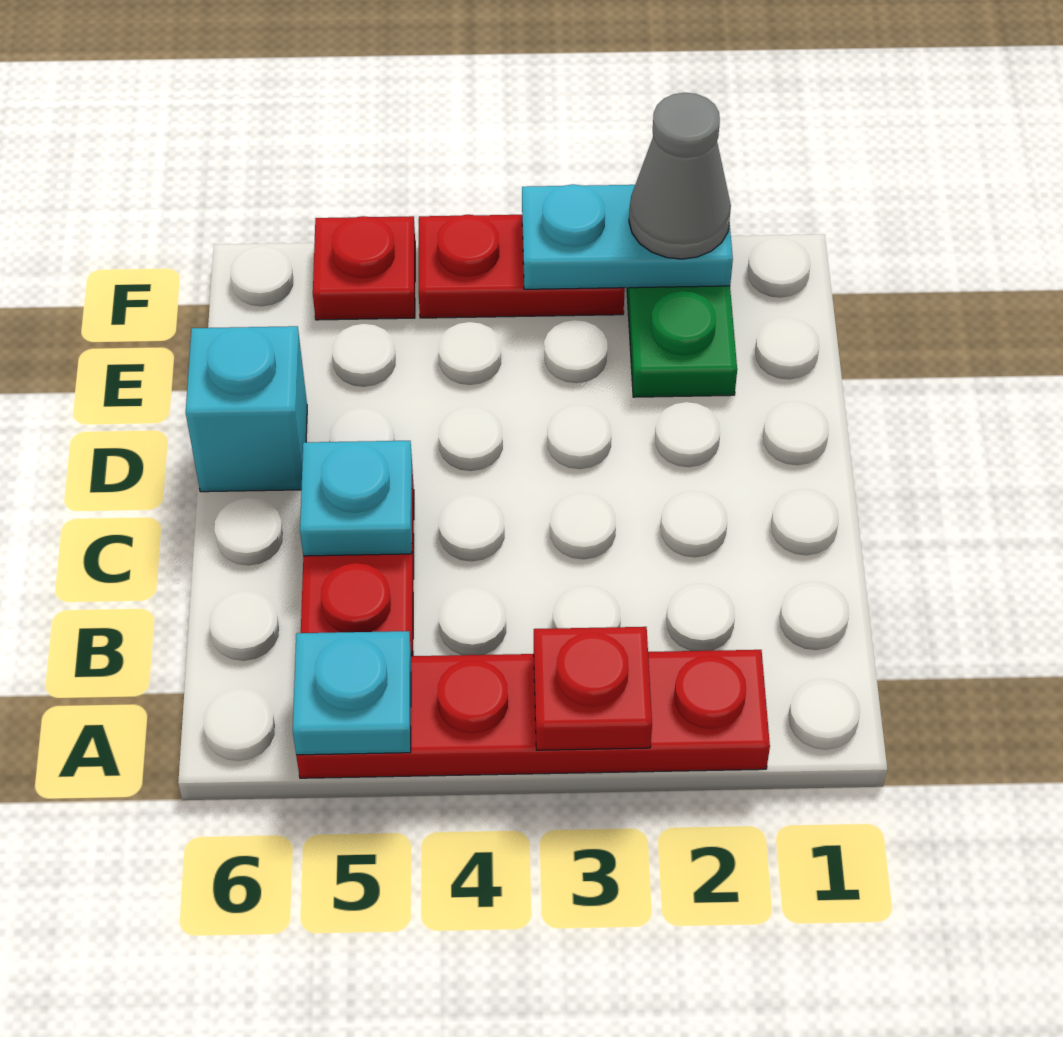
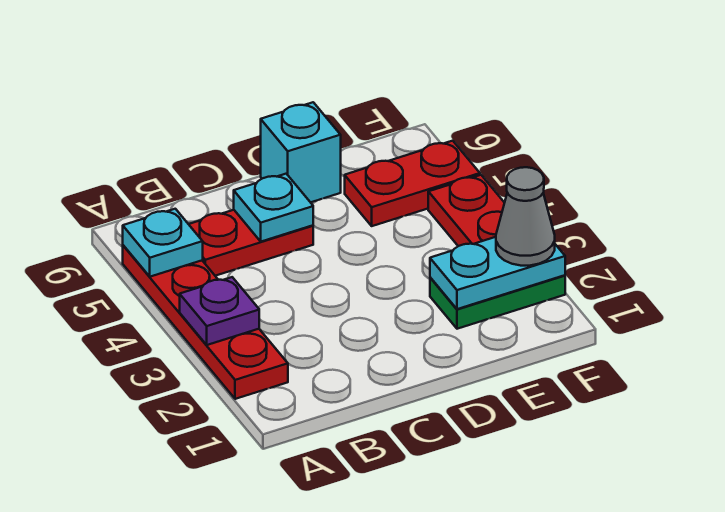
red 1x1 plate [534,627,652,750] -> purple 1x1 plate [180,277,259,345]
cyan 1x2 plate [522,184,733,289] -> cyan 1x2 plate turned to [430,237,565,309]
red 1x1 plate [313,216,415,320] -> red 1x2 plate [345,141,480,226]

